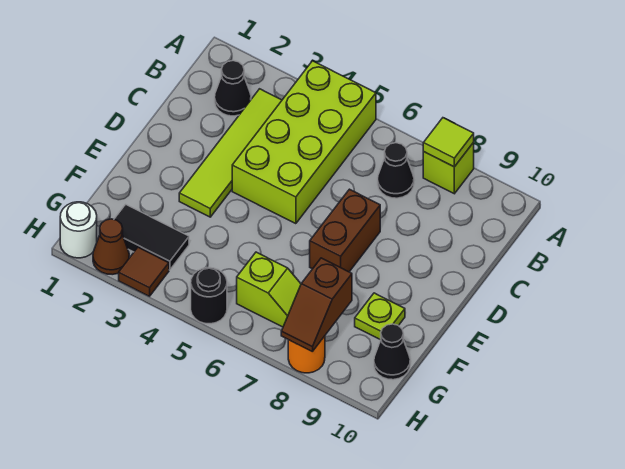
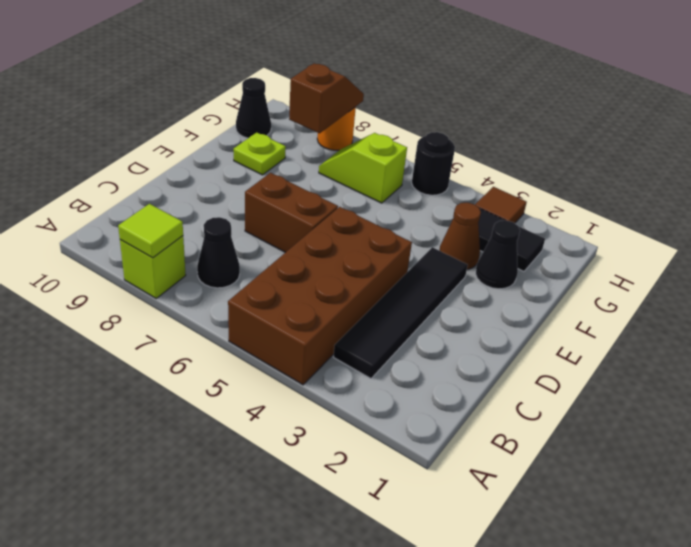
lime 2x4 brick [232,61,376,224] -> brown 2x4 brick [228,207,412,385]
black 1x1 cone [215,61,251,116] -> black 1x1 cone moved to [476,220,520,289]
lime 1x4 tile [179,89,282,217] -> black 1x4 tile [333,247,468,378]
brown 1x2 brick [310,189,380,272] -> brown 1x2 brick turned to [245,173,338,253]
white 1x1 round brick [60,202,97,258] -> none
brown 1x1 cone [93,219,129,275] -> brown 1x1 cone moved to [439,203,481,270]

